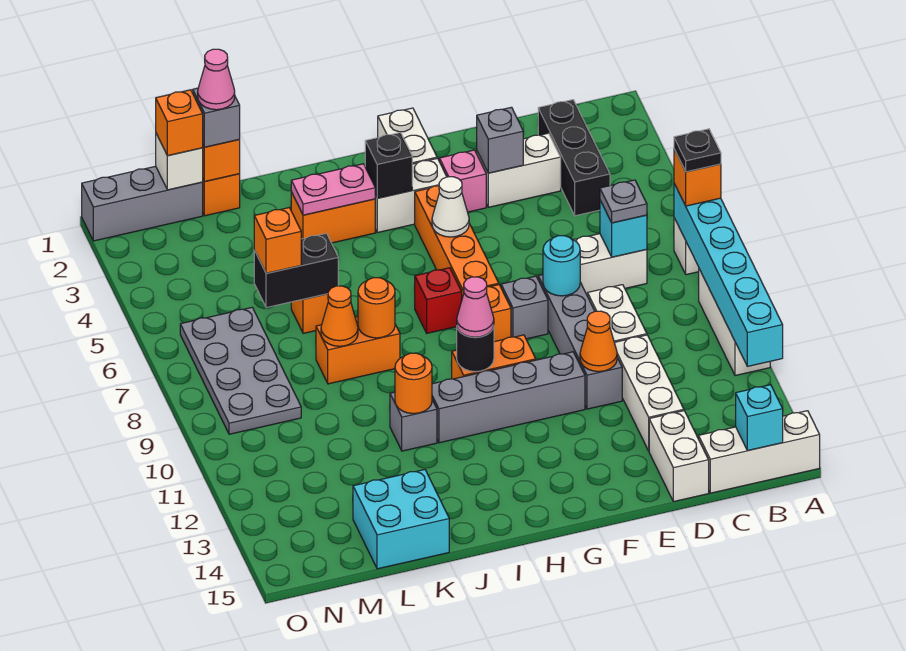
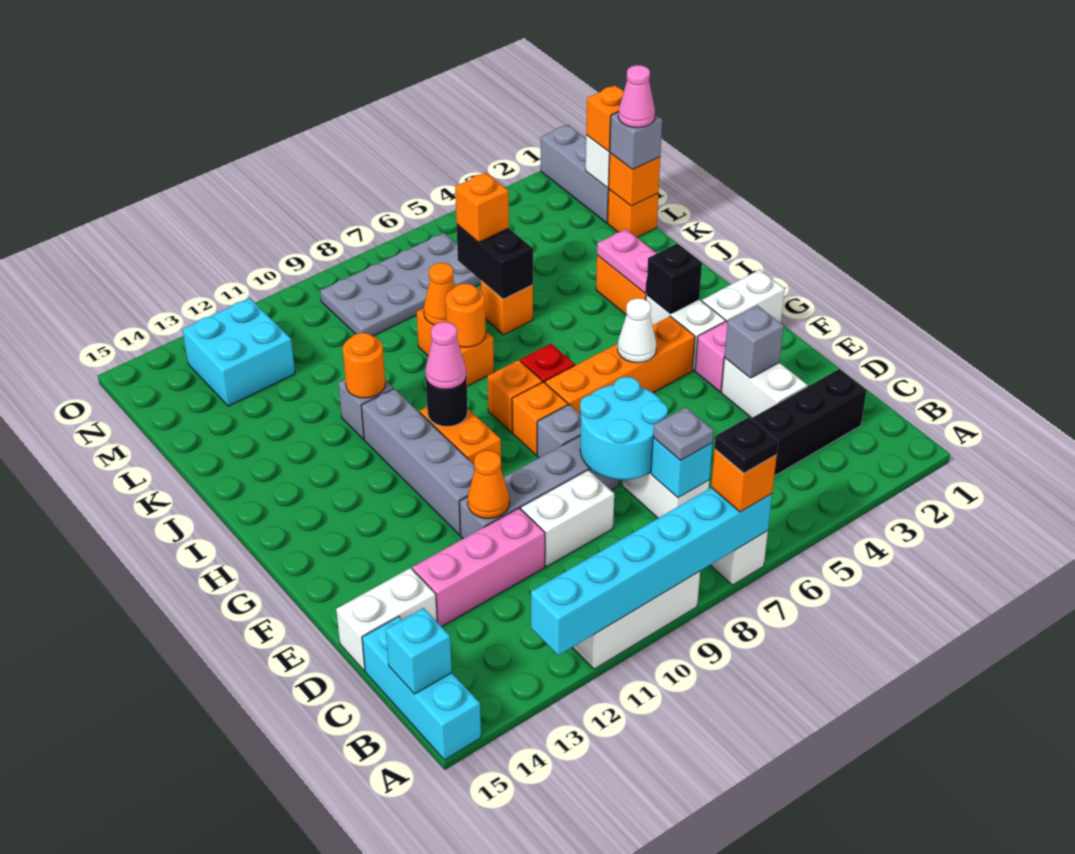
white 1x3 brick [699,411,820,493] -> cyan 1x3 brick [362,617,481,760]
white 1x3 brick [614,335,684,451] -> pink 1x3 brick [412,508,545,627]
cyan 1x1 round brick [543,236,580,296] -> cyan 2x2 round brick [580,377,668,480]
none -> orange 1x1 brick [487,360,542,433]
cyan 2x2 brick [353,470,449,569] -> cyan 2x2 brick moved to [183,298,295,406]

